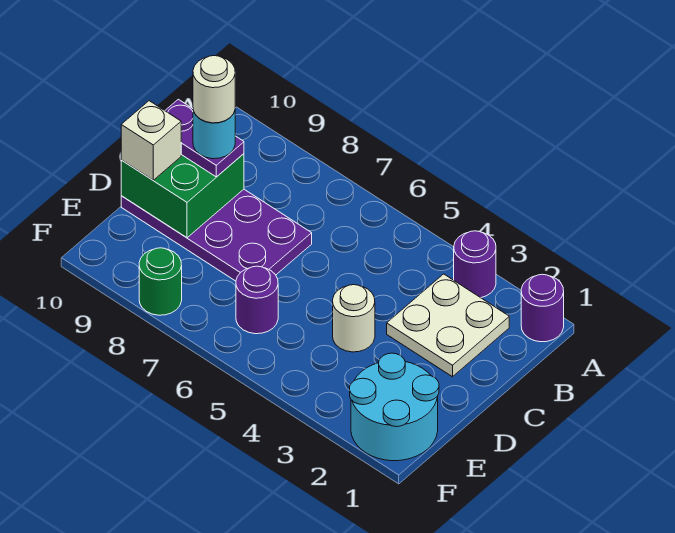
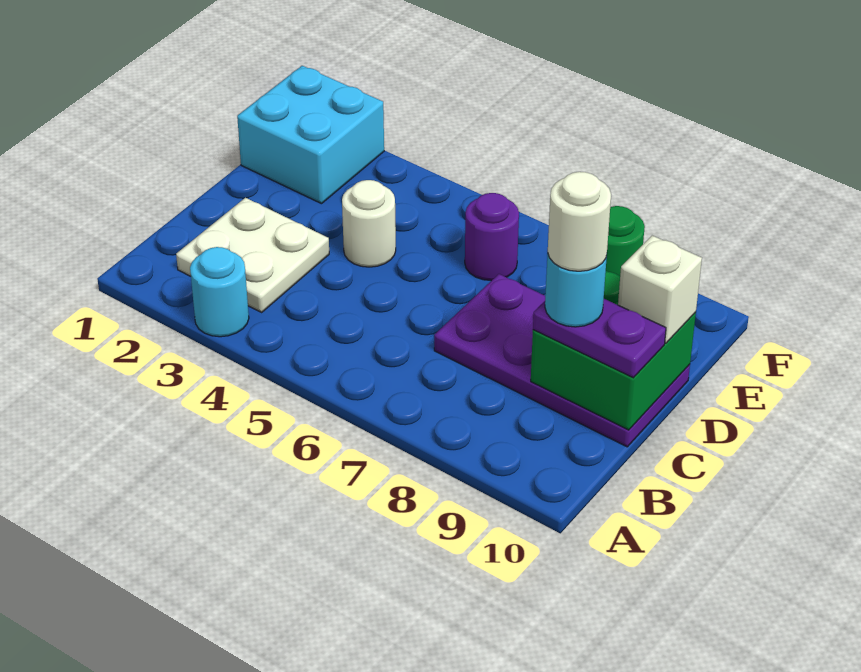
purple 1x1 round brick [521,274,564,342] -> none
purple 1x1 round brick [454,231,496,298] -> cyan 1x1 round brick [190,247,249,337]
cyan 2x2 round brick [350,353,439,461] -> cyan 2x2 brick [237,66,384,204]

